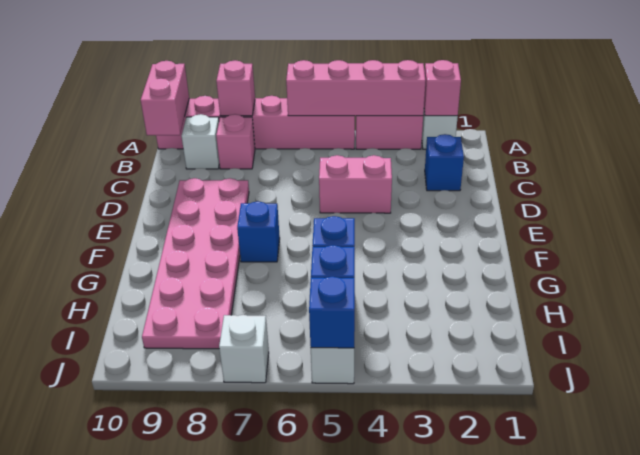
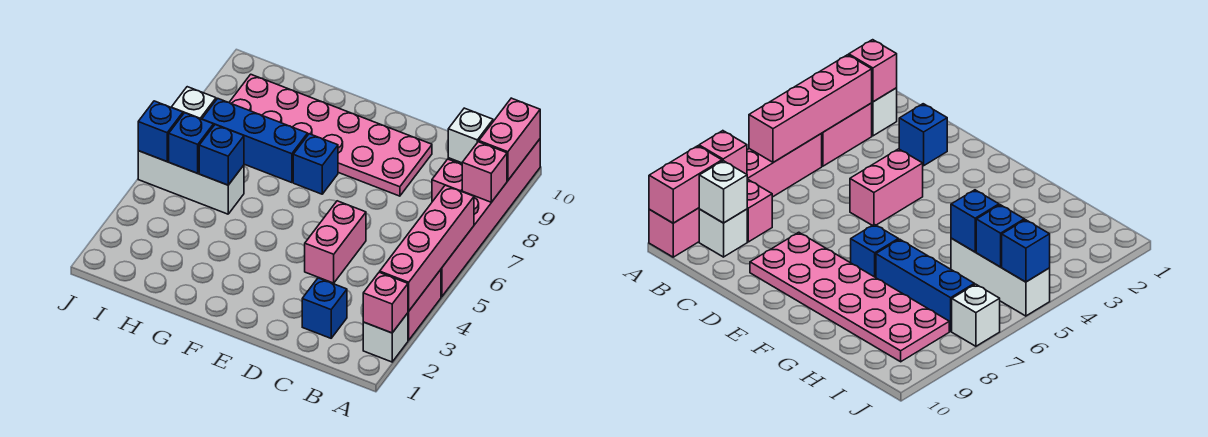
pink 1x2 brick [141,61,189,135] -> pink 1x2 brick turned to [479,98,540,181]
none -> white 1x1 brick [448,108,493,163]
none -> blue 1x3 brick [202,98,308,183]

